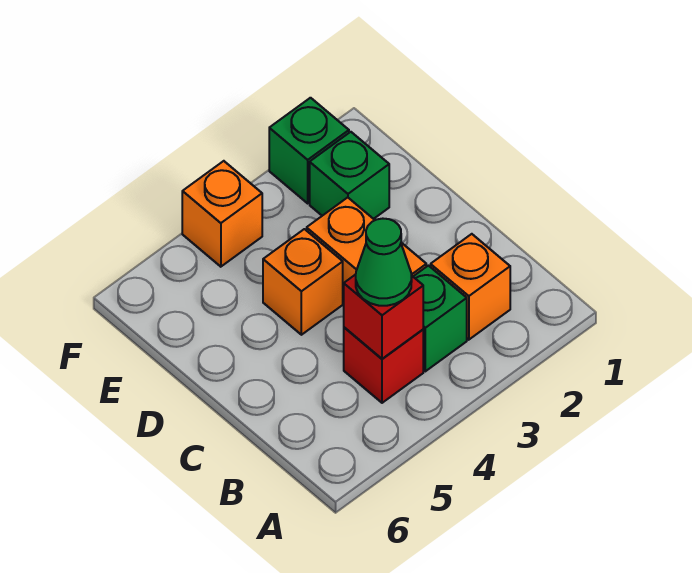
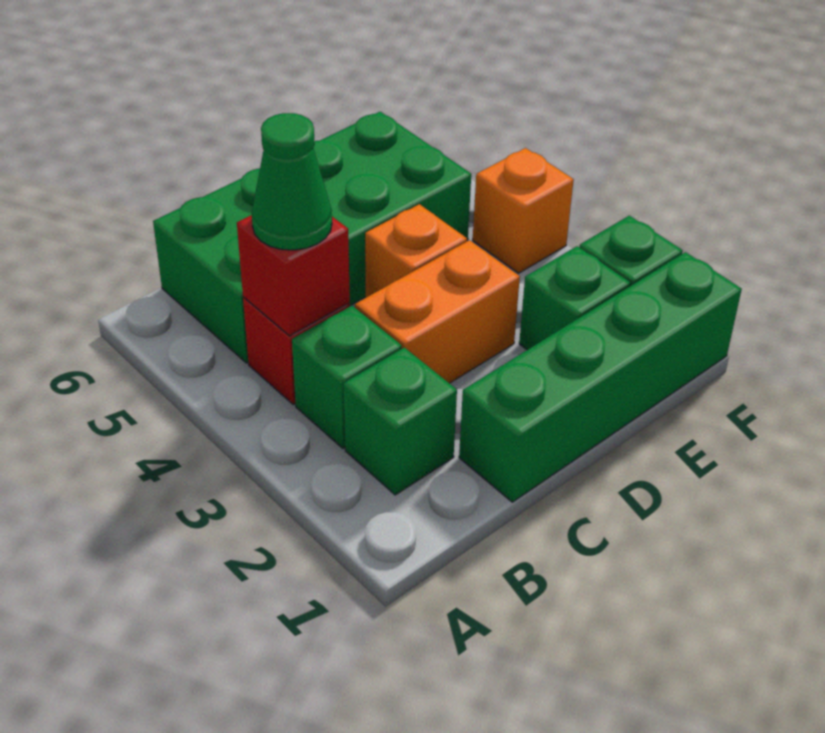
orange 1x1 brick [431,234,510,340] -> green 1x1 brick [344,347,457,495]
none -> green 2x4 brick [153,112,471,363]
none -> green 1x4 brick [459,252,742,502]

